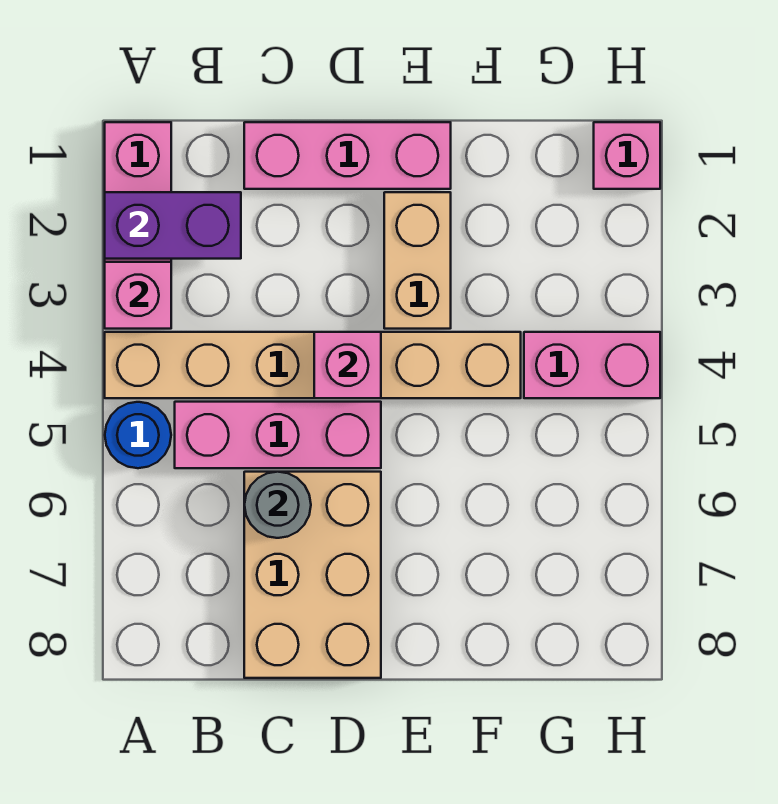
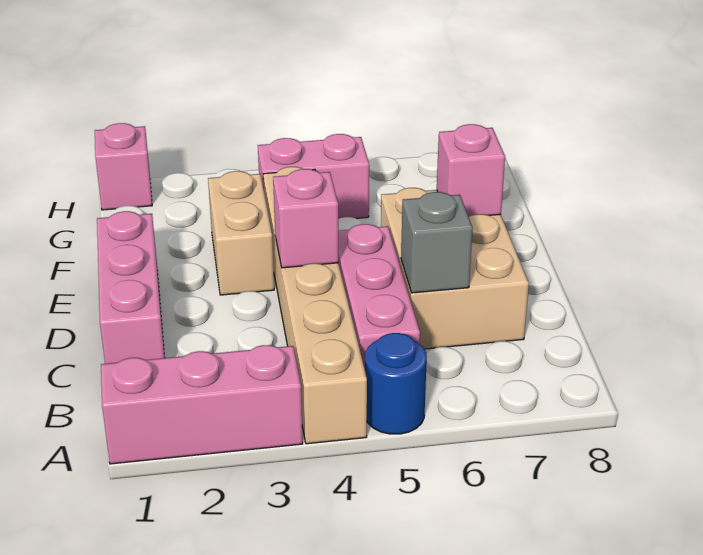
purple 1x2 brick [105,192,241,259] -> none
pink 1x1 brick [105,262,171,329] -> pink 1x1 brick moved to [437,124,505,217]
tan 2x3 brick [244,472,381,678] -> tan 2x3 brick turned to [381,188,529,349]
grey 1x1 round brick [244,472,311,538] -> grey 1x1 brick [401,192,473,293]
tan 1x2 brick [384,192,451,329] -> tan 1x2 brick turned to [208,171,274,295]
pink 1x2 brick [524,332,660,398] -> pink 1x2 brick turned to [258,134,369,219]

